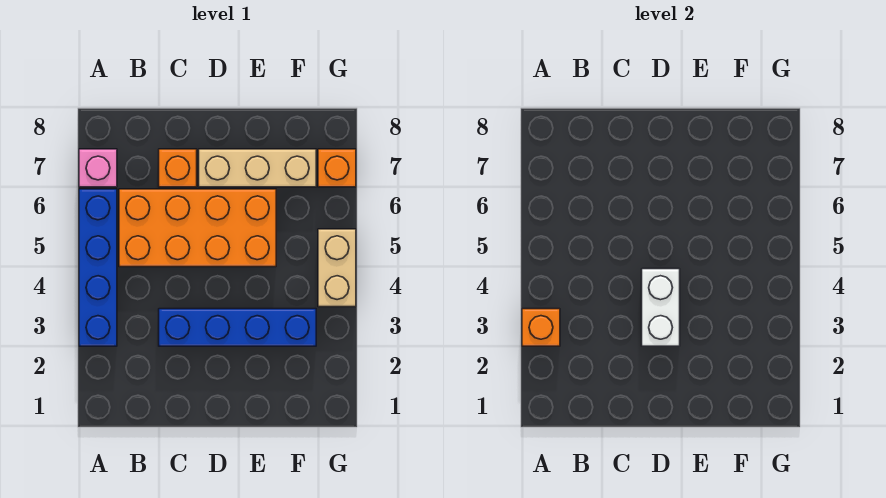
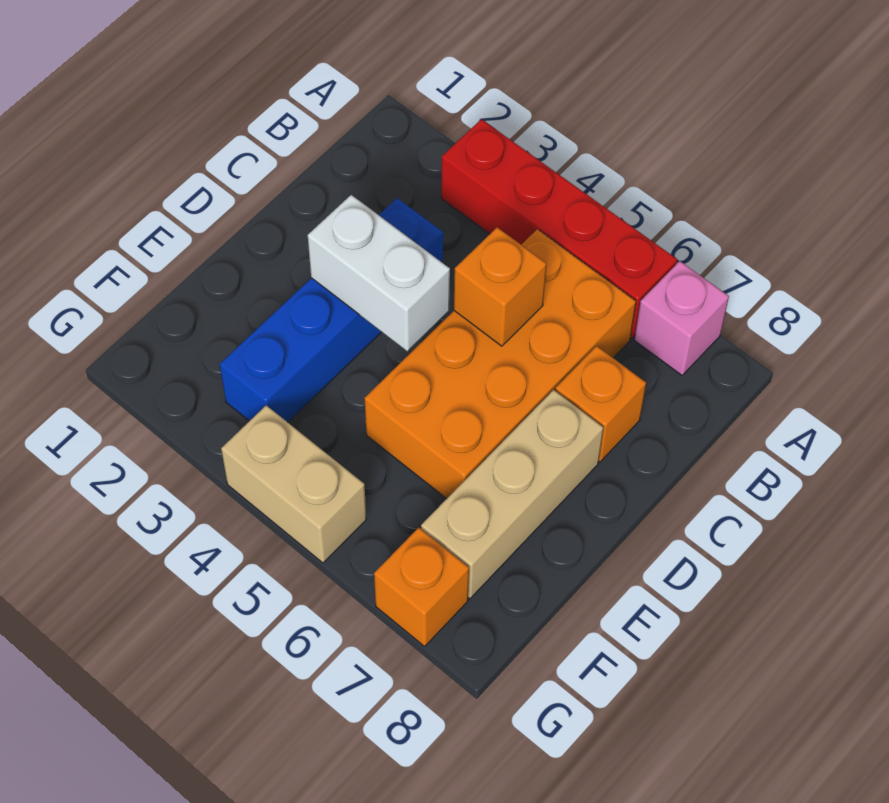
blue 1x4 brick [79,189,117,346] -> red 1x4 brick [441,119,677,338]
orange 1x1 brick [522,309,560,346] -> orange 1x1 brick moved to [454,227,546,346]

